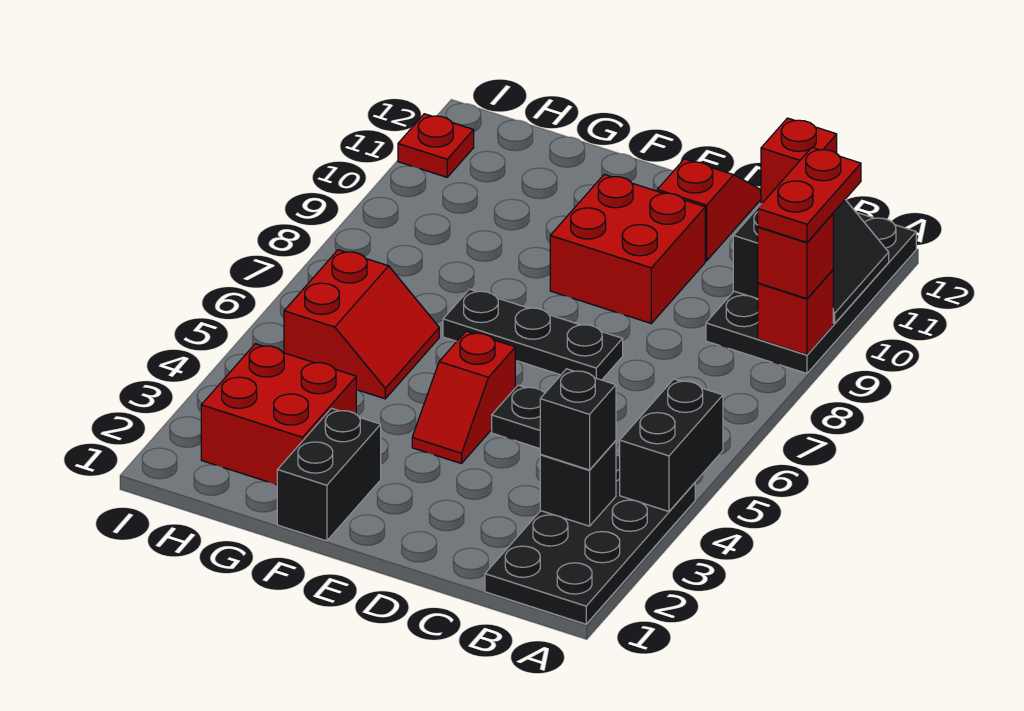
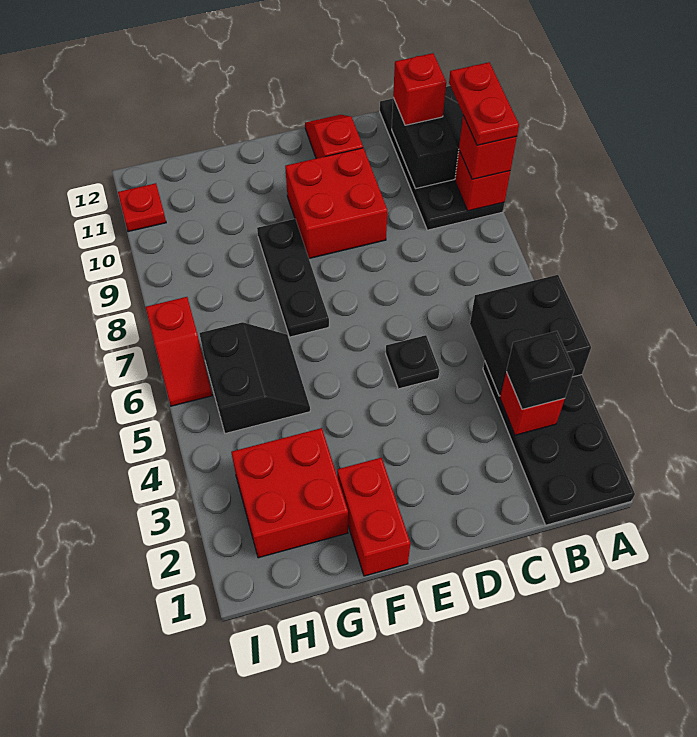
black 1x2 brick [620,379,723,511] -> black 2x2 brick [470,275,591,396]
black 1x1 brick [540,441,616,526] -> red 1x1 brick [500,372,565,435]
black 1x3 plate [443,289,623,380] -> black 1x3 plate turned to [257,219,329,337]
red 1x2 slope [412,331,515,464] -> red 1x2 slope moved to [145,297,212,406]
black 1x2 brick [277,408,381,541] -> red 1x2 brick [337,458,410,576]
red 2x2 slope [284,250,439,399] -> black 2x2 slope [199,322,310,434]

